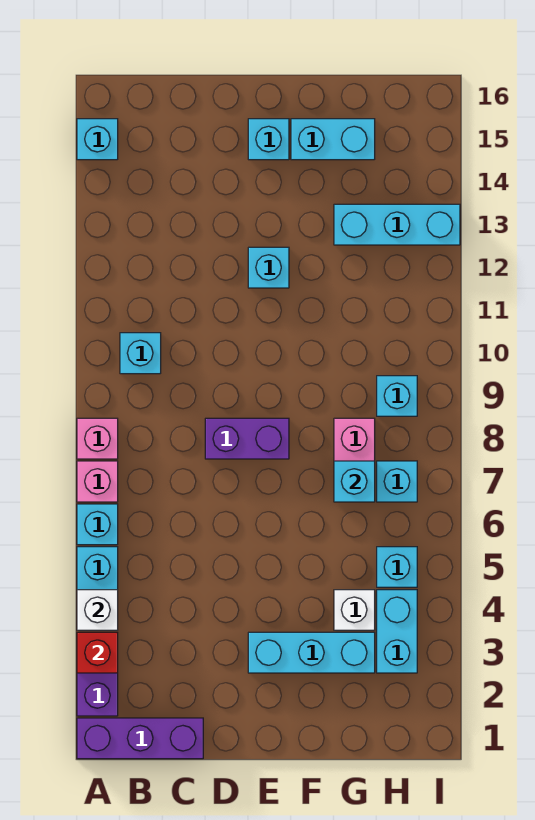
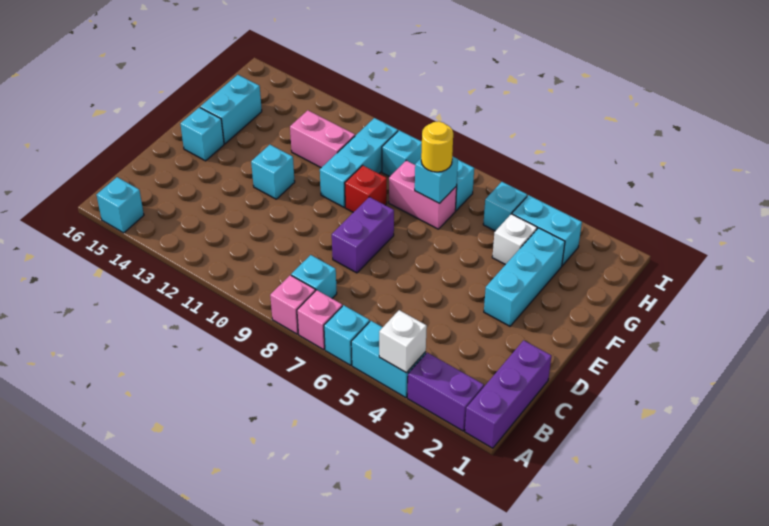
red 1x1 brick [77,632,118,673] -> red 1x1 brick moved to [345,165,387,212]
cyan 1x1 brick [120,333,161,374] -> cyan 1x1 brick moved to [291,255,337,298]
none -> yellow 1x1 round brick [421,121,453,172]
none -> pink 1x2 brick [290,110,355,168]
cyan 1x3 brick [334,204,460,245] -> cyan 1x3 brick moved to [320,118,398,207]

